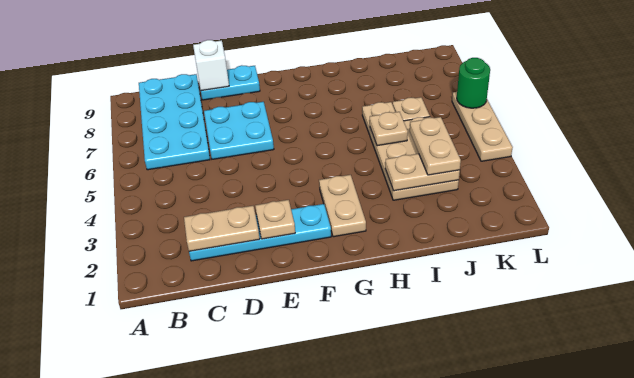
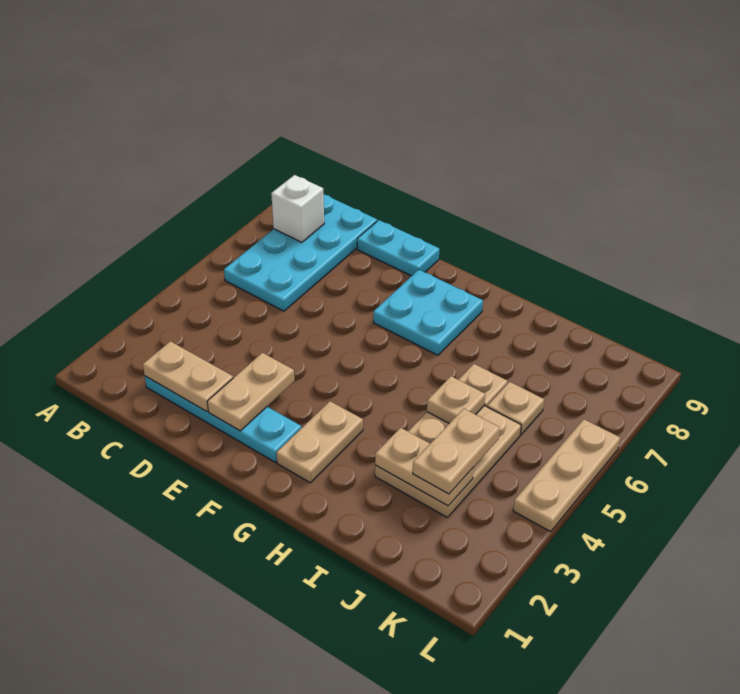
cyan 2x2 plate [204,102,274,159] -> cyan 2x2 plate moved to [373,270,483,355]
white 1x1 brick [193,40,229,91] -> white 1x1 brick moved to [271,175,324,242]
tan 1x1 plate [255,200,295,239] -> tan 1x2 plate [207,353,294,431]
green 1x1 round brick [457,58,490,108] -> none

